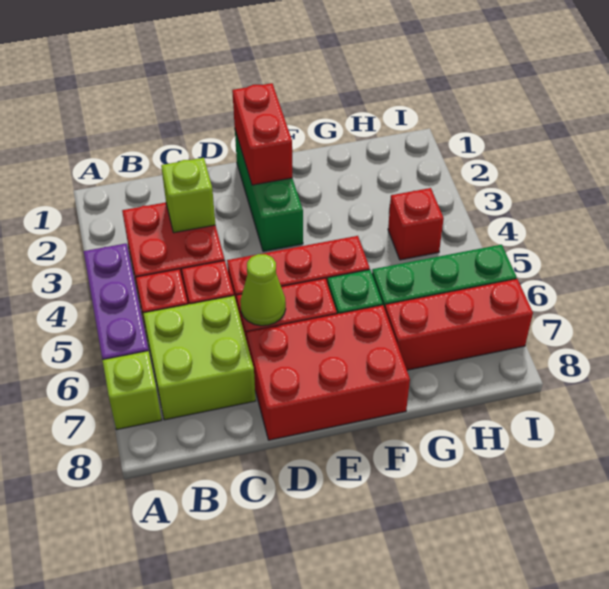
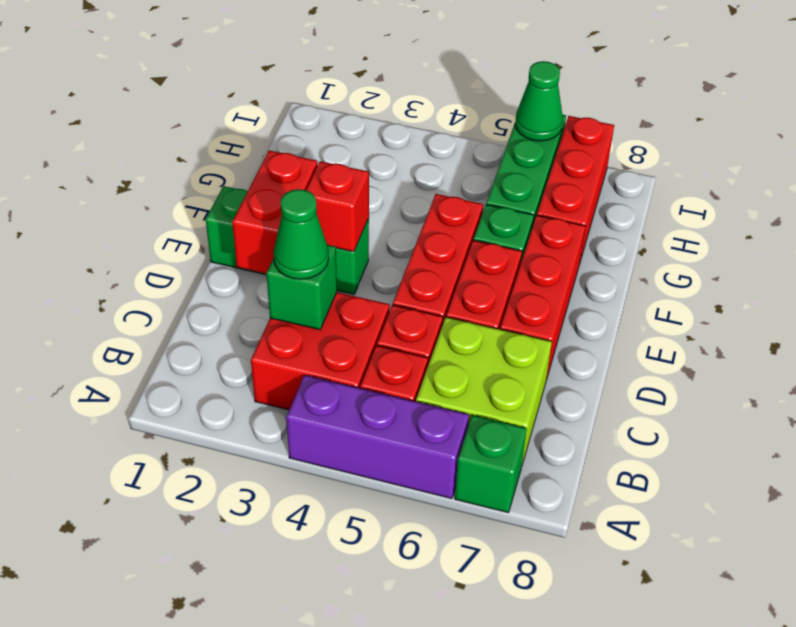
lime 1x1 brick [103,351,162,430] -> green 1x1 brick [455,415,527,513]
lime 1x1 brick [161,158,215,233] -> green 1x1 brick [266,245,337,330]
none -> green 1x1 cone [273,189,329,279]
lime 1x1 cone [240,254,286,326] -> none
red 2x3 brick [246,305,410,440] -> red 1x3 brick [500,215,585,380]
red 1x2 brick [232,83,293,185] -> red 1x2 brick turned to [232,151,317,274]
red 1x1 brick [388,188,444,260] -> red 1x1 brick moved to [306,161,369,252]
none -> green 1x1 cone [515,61,563,141]

